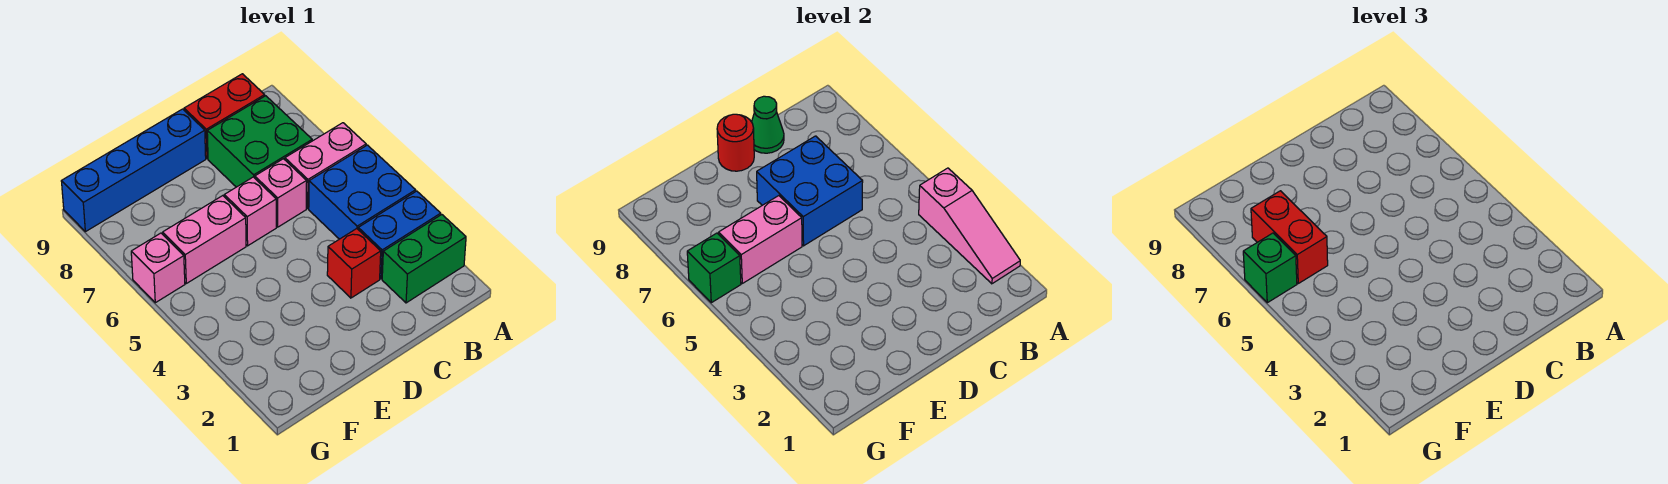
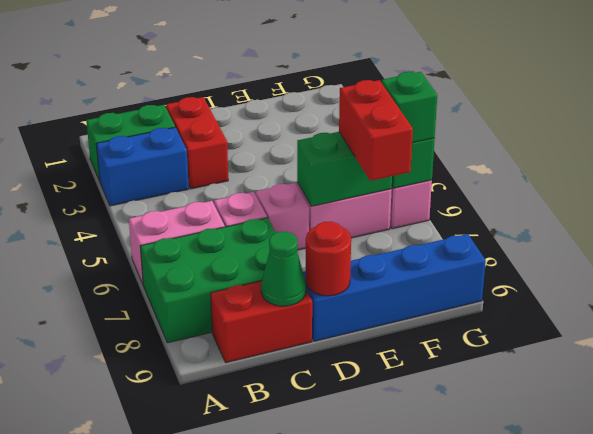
pink 1x3 slope [919,168,1020,284] -> none
blue 2x2 brick [309,145,416,239] -> none
green 2x2 brick [207,96,312,187] -> green 2x3 brick [140,218,276,343]
red 1x1 brick [327,229,381,298] -> red 1x2 brick [166,97,228,189]
blue 2x2 brick [757,136,863,246] -> none
pink 1x2 brick [719,196,802,283] -> green 1x2 brick [297,132,392,206]

